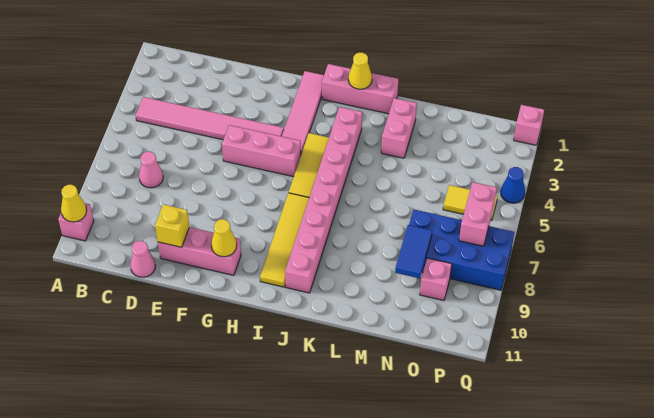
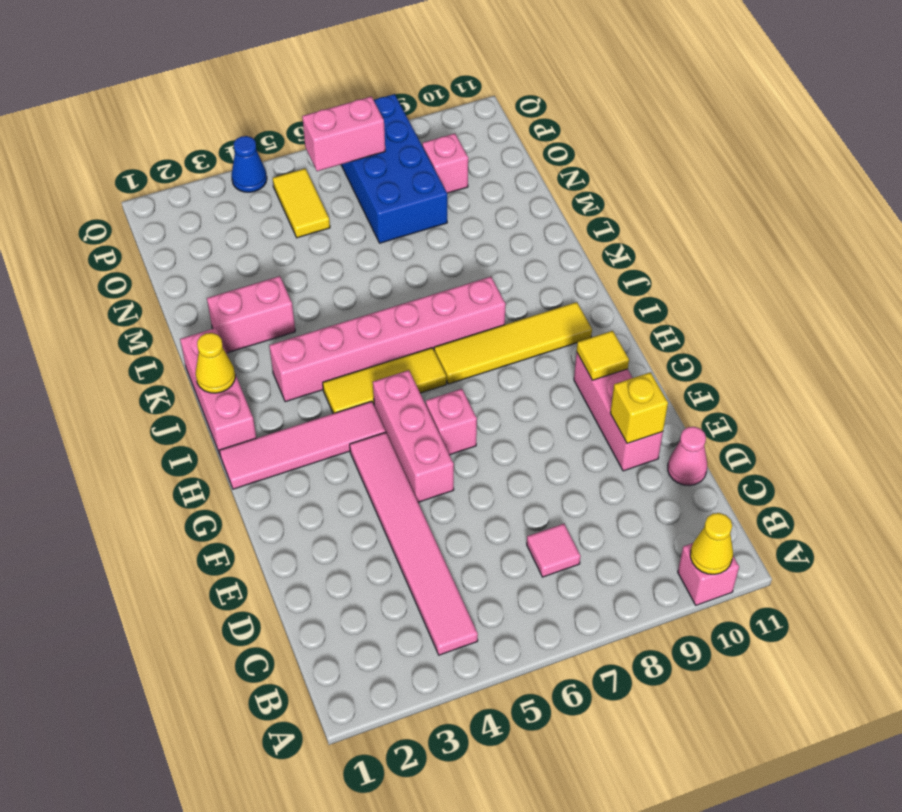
pink 1x1 cone [139,152,163,188] -> pink 1x1 tile [527,524,581,577]
yellow 1x1 cone [211,219,237,257] -> yellow 1x1 tile [577,331,629,380]
pink 1x8 brick [285,107,362,293] -> pink 1x6 brick [269,277,506,402]
blue 1x2 tile [395,225,432,278] -> none
pink 1x1 brick [514,105,544,145] -> pink 1x1 brick moved to [426,389,477,455]

